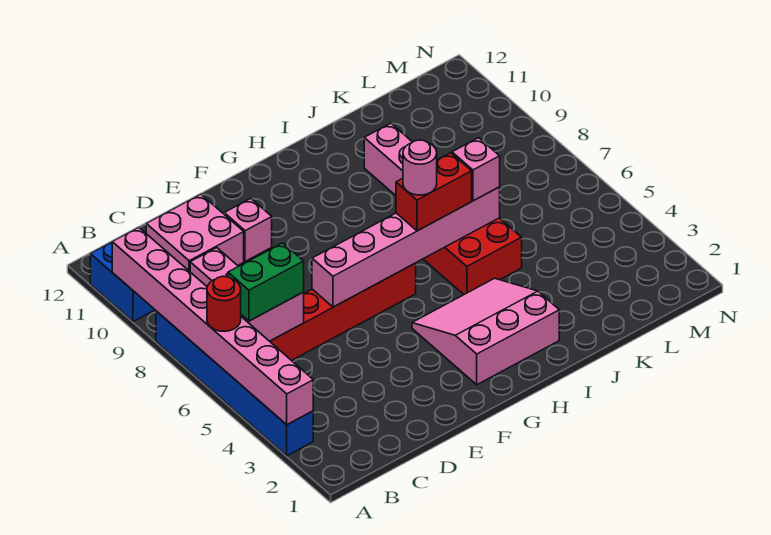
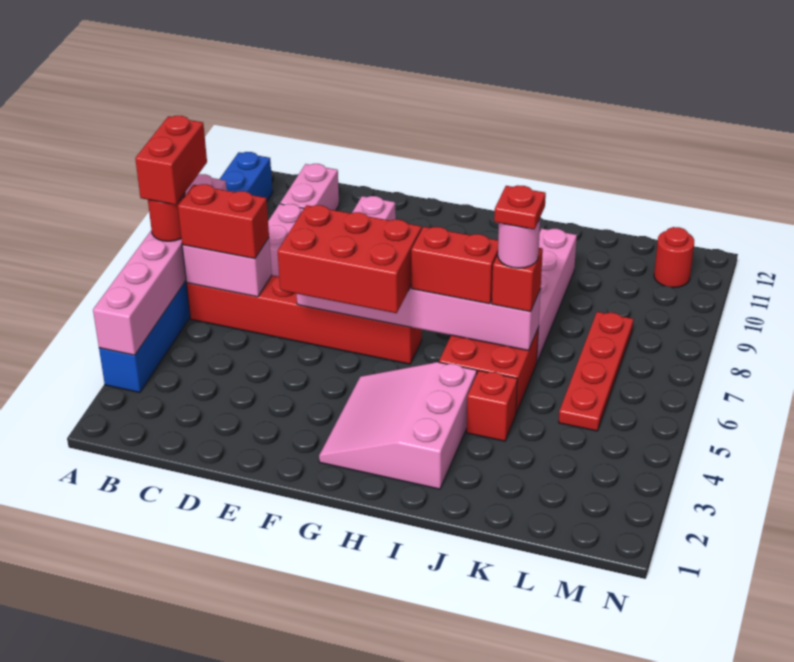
pink 1x8 brick [112,227,313,425] -> pink 1x6 brick [93,174,227,355]
none -> red 1x2 brick [135,116,207,205]
green 1x2 brick [228,243,304,321] -> red 1x2 brick [178,184,269,259]
pink 2x2 brick [146,194,244,271] -> pink 1x2 brick [280,164,339,210]
none -> red 2x3 brick [278,205,422,313]
pink 3x3 slope [412,278,559,385] -> pink 3x3 slope turned to [319,362,477,489]
pink 1x1 round brick [403,140,437,195] -> pink 1x1 round brick moved to [498,219,540,268]
none -> red 1x1 brick [467,371,517,441]
pink 1x1 brick [452,138,500,201] -> red 1x1 brick [492,248,543,312]
none -> red 1x1 plate [494,185,546,229]
none -> red 1x4 plate [559,312,633,431]
none -> red 1x1 round brick [654,227,694,288]

